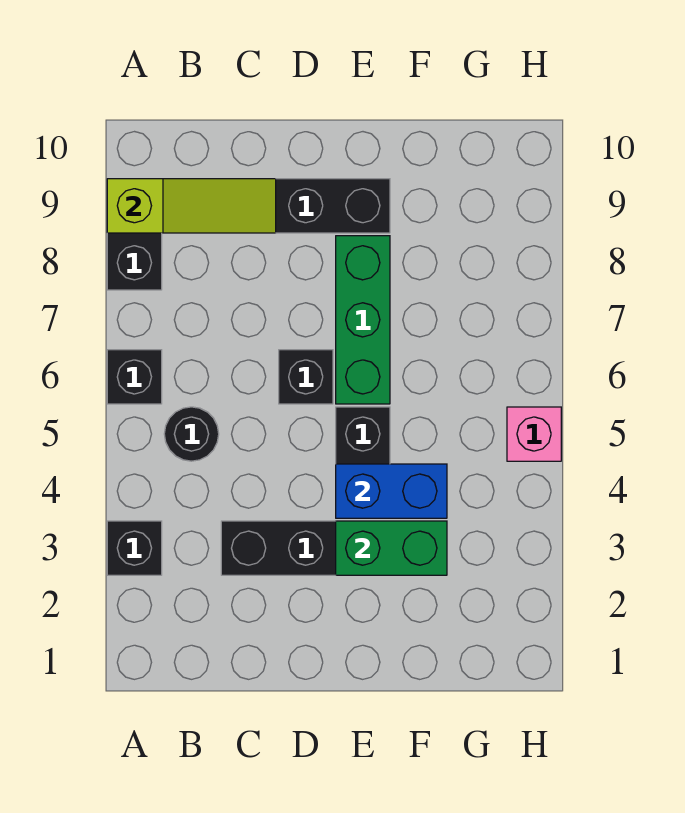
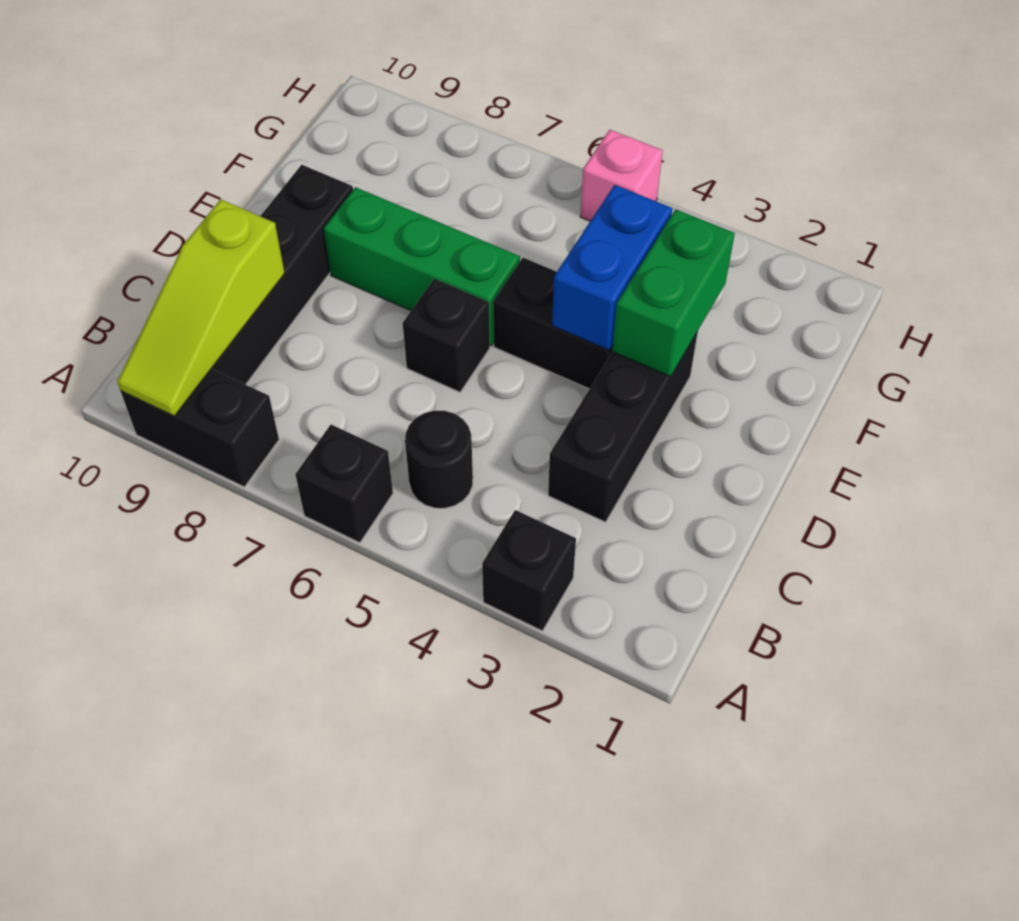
lime 1x3 slope [107,179,276,233] -> lime 1x3 slope turned to [117,199,285,416]

